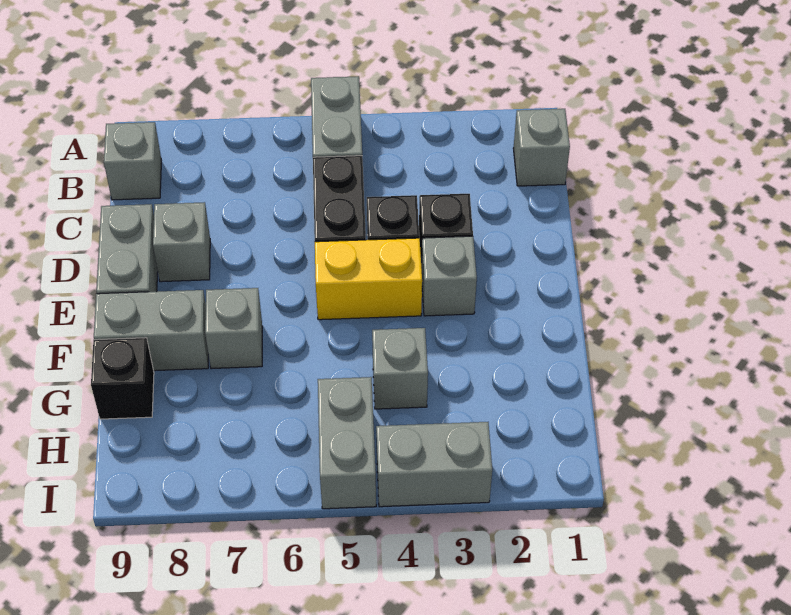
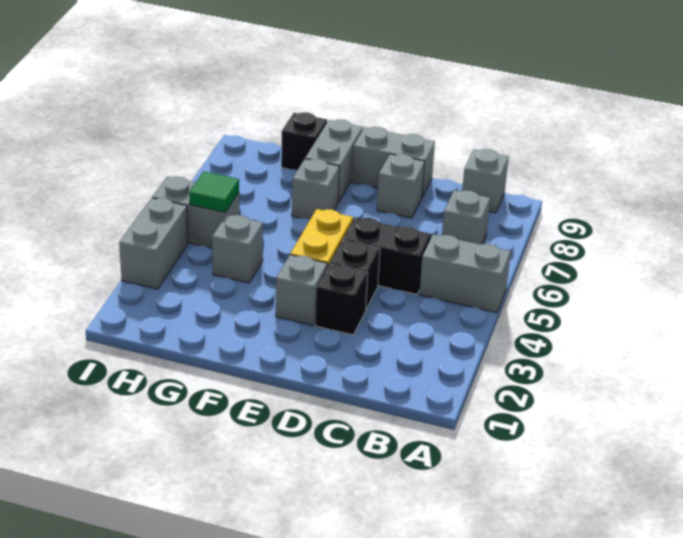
grey 1x1 brick [513,109,570,186] -> grey 1x1 brick moved to [442,190,490,245]
none -> green 1x1 tile [189,172,239,212]

